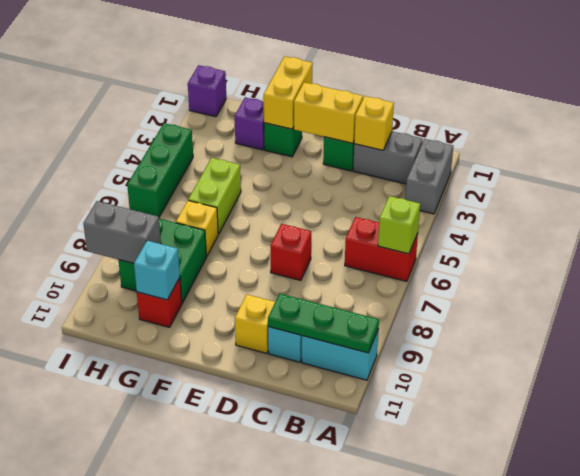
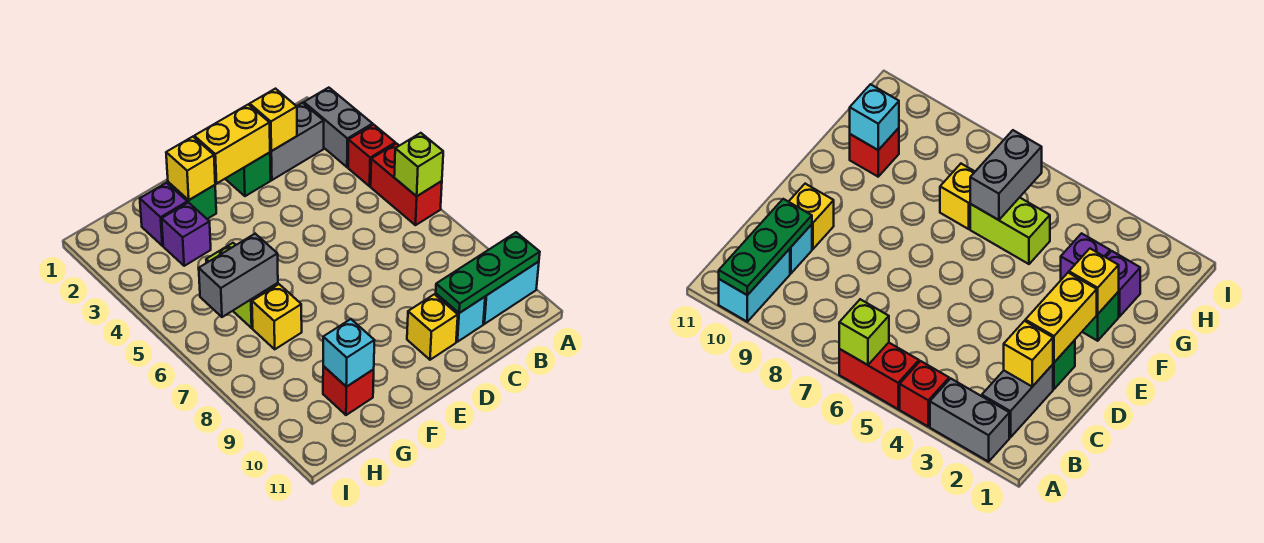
red 1x2 brick [345,217,418,281] -> red 1x2 brick turned to [371,144,442,225]
red 1x1 brick [271,224,311,280] -> red 1x1 brick moved to [348,125,395,186]
yellow 1x2 brick [264,56,313,129] -> yellow 1x1 brick [166,137,215,200]
green 2x2 brick [118,219,206,303] -> none
grey 1x2 brick [83,201,161,263] -> grey 1x2 brick moved to [199,234,278,317]
purple 1x1 brick [188,65,226,117] -> purple 1x1 brick moved to [162,202,211,266]
green 1x3 brick [127,123,193,217] -> none

